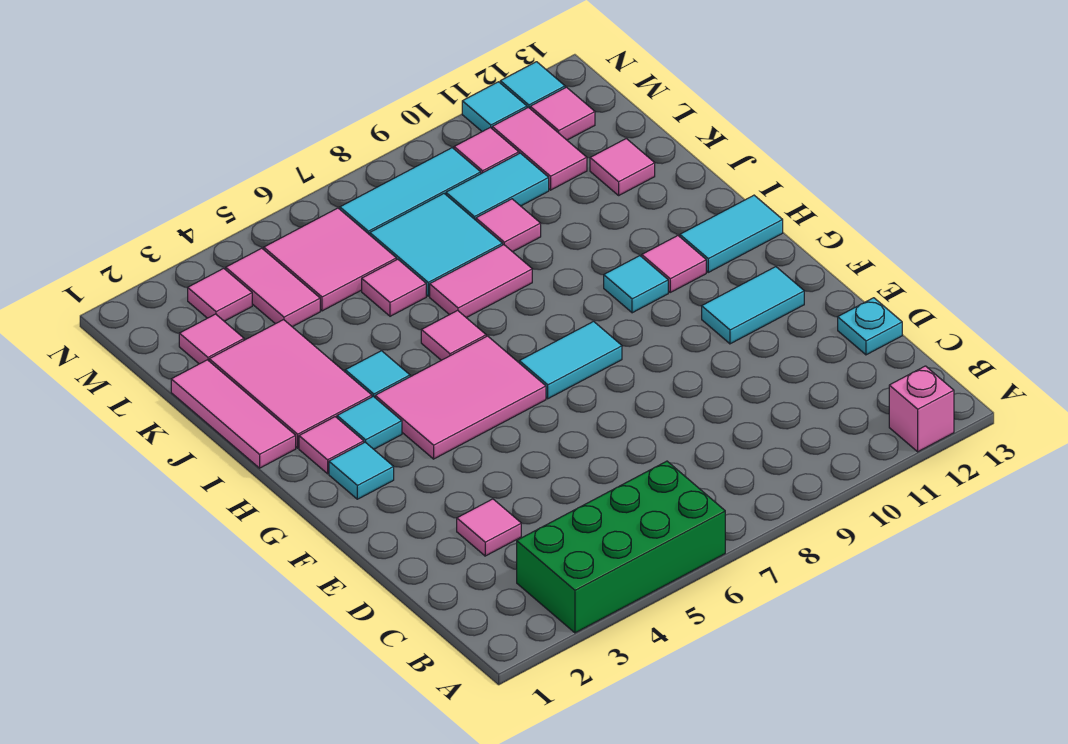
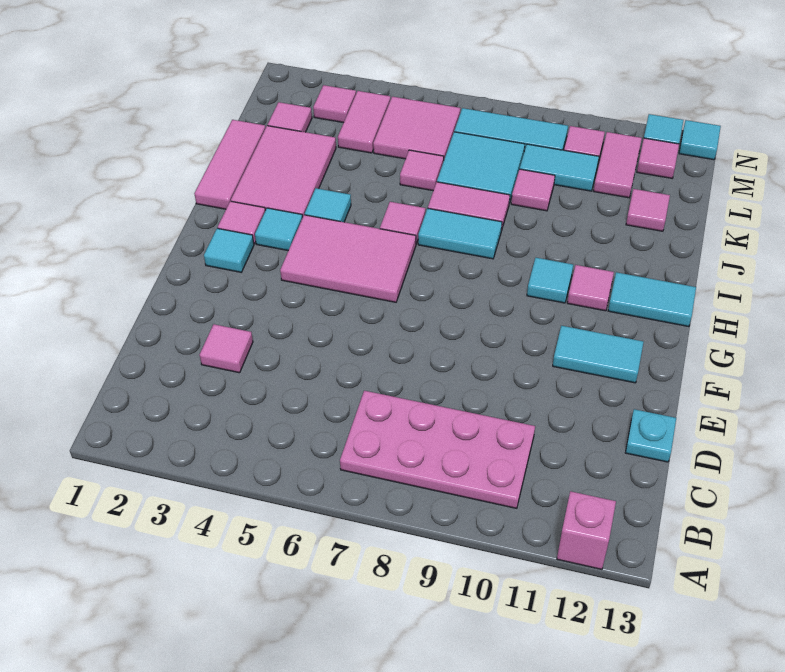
green 2x4 brick [517,461,725,633] -> none
none -> pink 2x4 plate [340,391,535,508]
cyan 1x2 tile [519,321,622,399] -> cyan 1x2 tile moved to [418,208,502,259]
cyan 1x1 tile [462,82,527,132] -> cyan 1x1 tile moved to [679,120,721,160]

